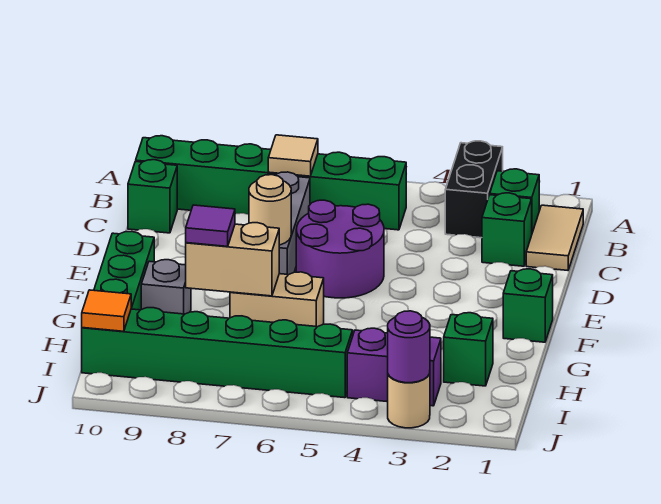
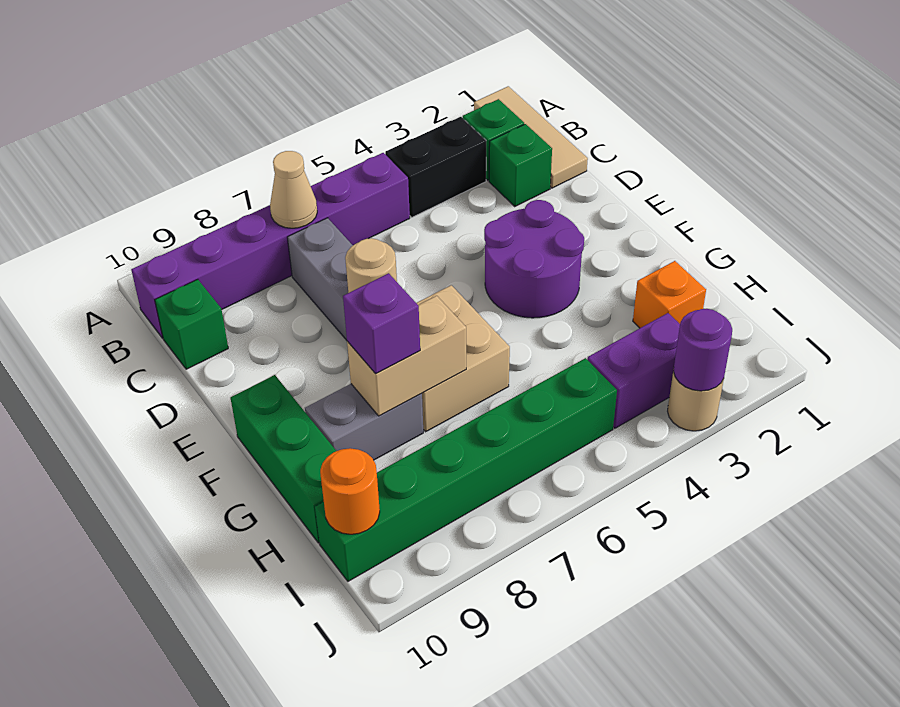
black 1x2 brick [445,141,503,238] -> black 1x2 brick turned to [385,117,486,217]
tan 1x2 tile [526,205,583,270] -> tan 1x3 tile [474,86,588,188]
green 1x6 brick [136,136,406,230] -> purple 1x6 brick [131,153,410,338]
tan 1x1 tile [268,135,318,176] -> tan 1x1 cone [270,151,317,228]
purple 2x2 round brick [296,200,384,298] -> purple 2x2 round brick moved to [484,200,584,318]
green 1x1 brick [503,269,553,342] -> none
tan 1x2 brick [230,272,324,327] -> tan 2x2 brick [417,285,510,432]
purple 1x1 tile [186,205,235,246] -> purple 1x1 brick [343,273,420,374]
grey 1x1 brick [141,260,191,314] -> grey 1x2 brick [305,384,423,460]
green 1x1 brick [444,313,493,386] -> orange 1x1 brick [633,261,706,328]
orange 1x1 tile [82,290,131,331] -> orange 1x1 round brick [320,448,380,534]

